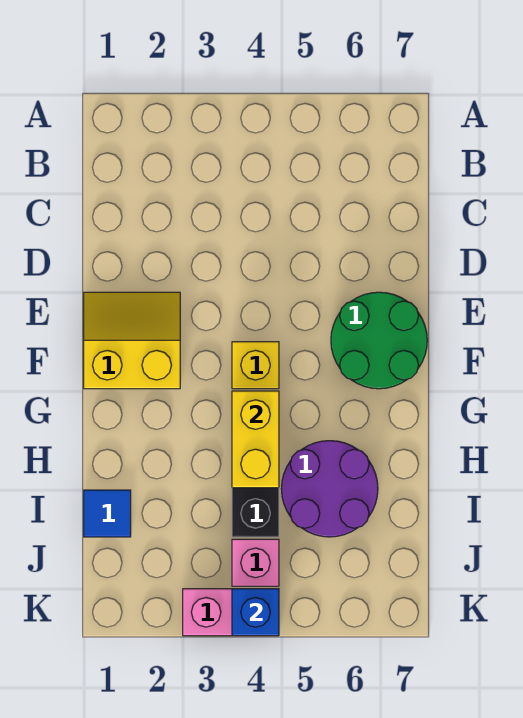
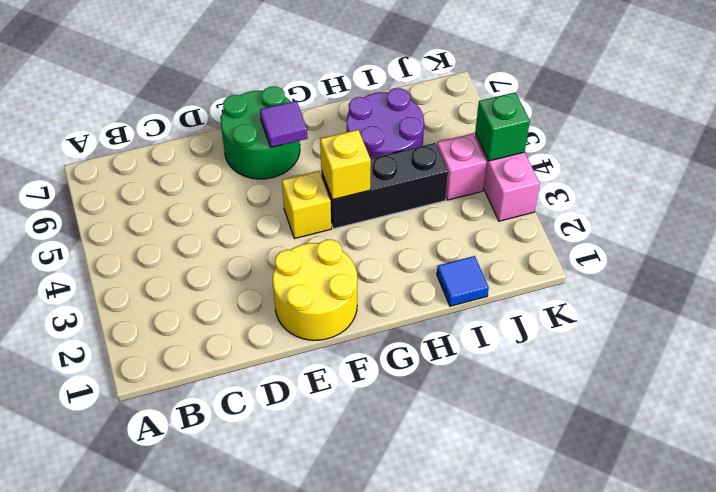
yellow 2x2 slope [84,292,180,389] -> yellow 2x2 round brick [273,240,357,340]
none -> purple 1x1 tile [260,101,308,147]
yellow 1x2 brick [232,391,279,488] -> yellow 1x1 brick [320,130,371,200]
blue 1x1 brick [232,589,279,636] -> green 1x1 brick [475,92,530,161]

